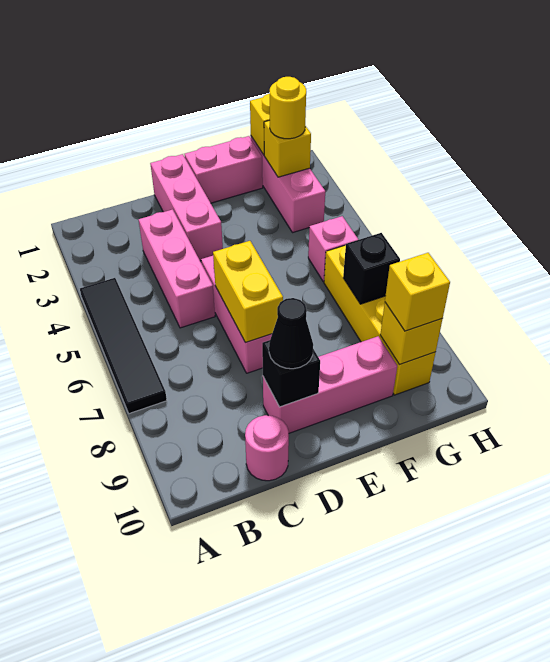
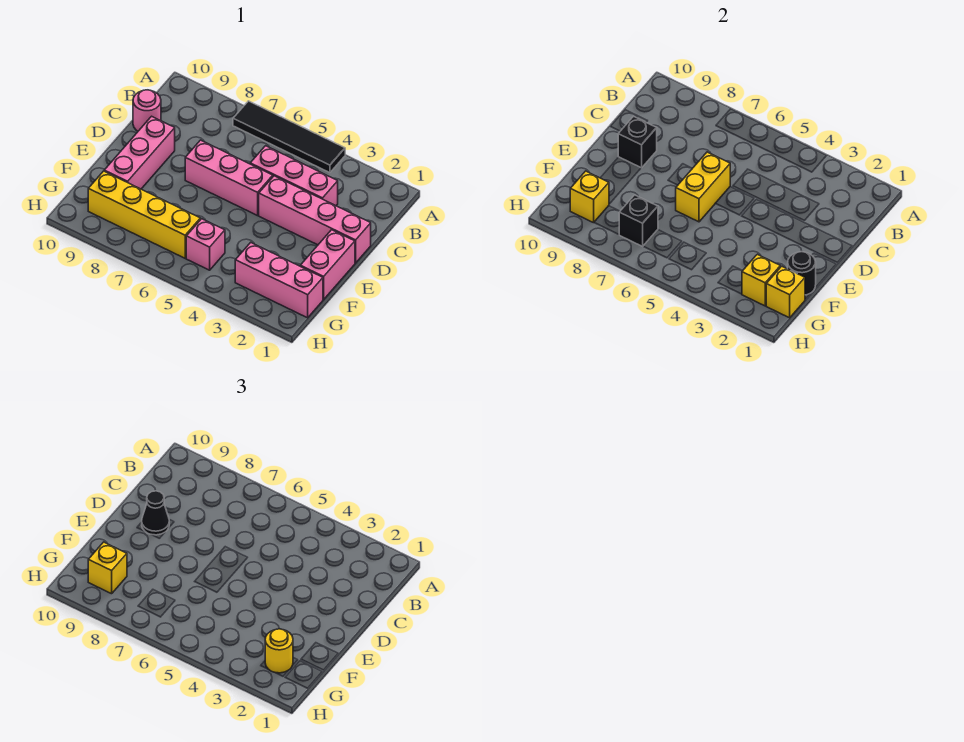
pink 1x3 brick [150,154,223,261] -> pink 1x4 brick [259,176,371,263]
yellow 1x2 brick [213,241,283,343] -> yellow 1x2 brick turned to [676,152,730,222]
none -> black 1x1 round brick [788,252,816,295]

